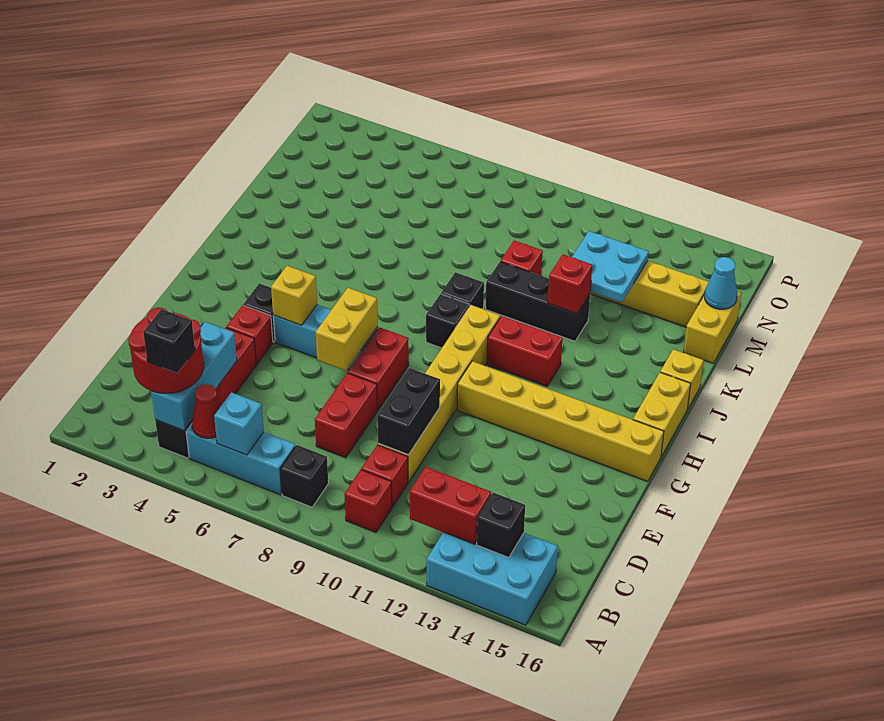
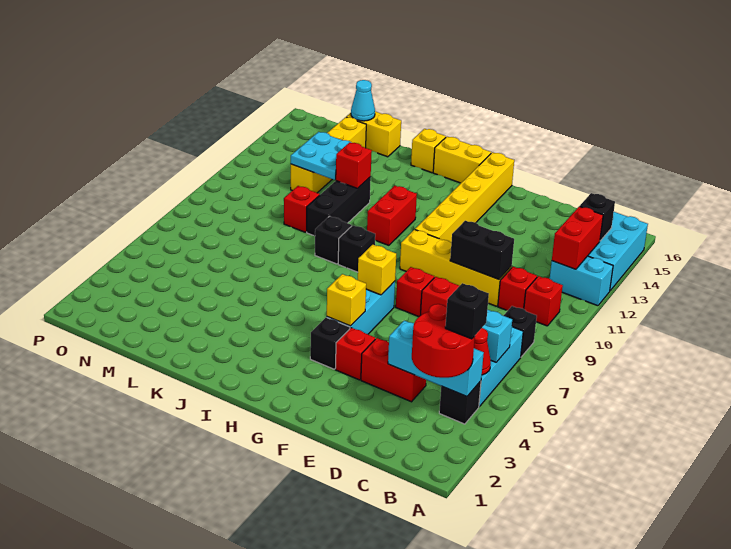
none -> cyan 1x2 brick [550,256,613,306]
yellow 1x6 brick [378,305,500,482] -> yellow 1x4 brick [400,230,512,306]
yellow 1x2 brick [316,288,378,371] -> yellow 1x1 brick [358,245,396,295]
red 1x2 brick [348,327,409,410] -> red 1x1 brick [396,267,434,317]

